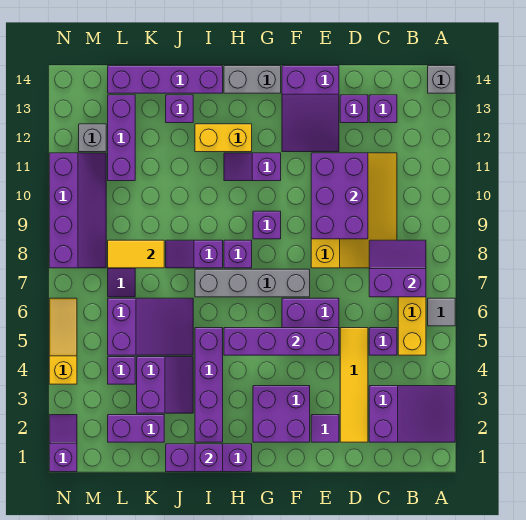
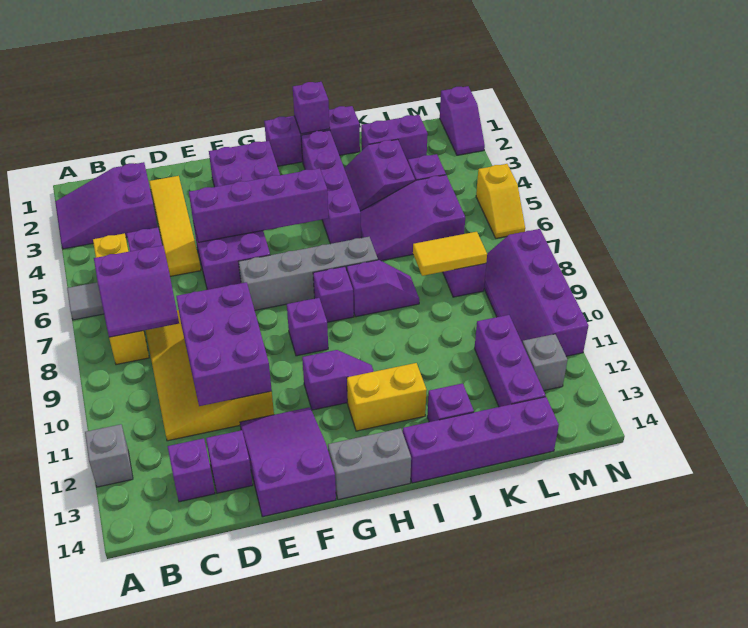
grey 1x1 brick [428,66,455,93] -> grey 1x1 brick moved to [85,424,133,487]
purple 1x1 tile [311,415,339,442] -> none
yellow 1x3 slope [49,298,77,384] -> yellow 1x2 slope [476,164,525,238]

